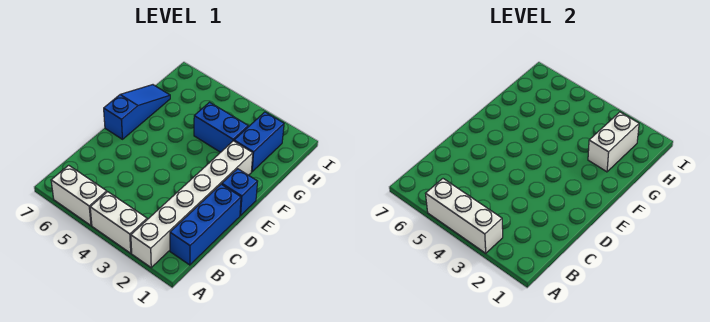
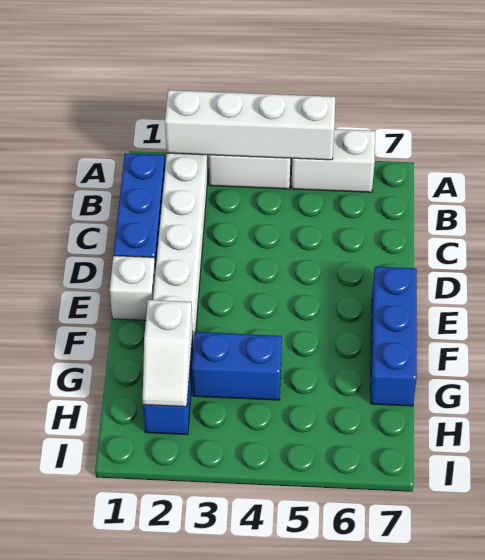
white 1x3 brick [426,179,503,253] -> white 1x4 brick [165,90,335,160]
blue 1x1 brick [222,169,258,216] -> white 1x1 brick [110,256,156,320]
blue 1x3 slope [104,85,170,139] -> blue 1x3 brick [371,267,417,406]
white 1x2 brick [588,112,639,172] -> white 1x2 slope [143,300,193,407]

